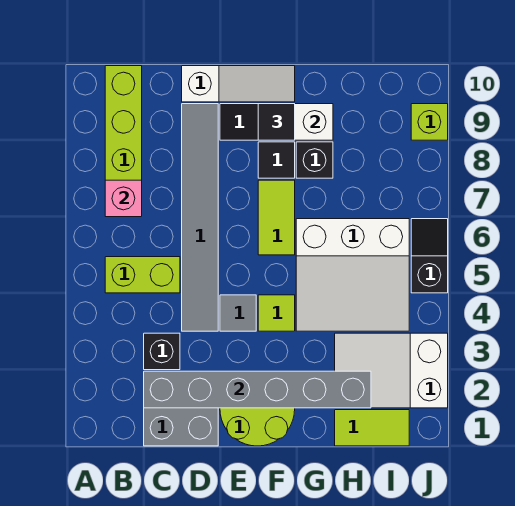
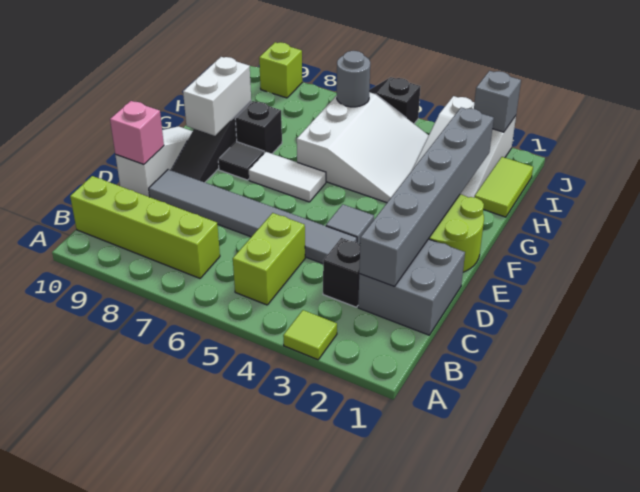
pink 1x1 brick [105,180,142,217] -> pink 1x1 brick moved to [110,101,164,165]
lime 1x1 tile [258,295,295,331] -> lime 1x1 tile moved to [283,310,337,360]
lime 1x2 tile [258,180,295,255] -> white 1x2 tile [249,152,326,202]
black 1x1 tile [258,104,295,140] -> none
none -> grey 1x1 round brick [337,51,370,107]
none -> grey 1x1 brick [474,71,521,132]

